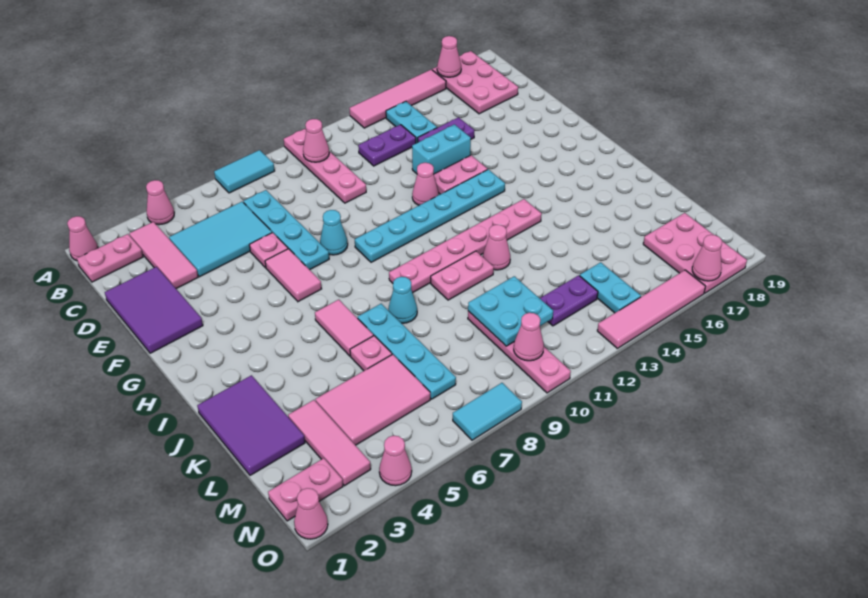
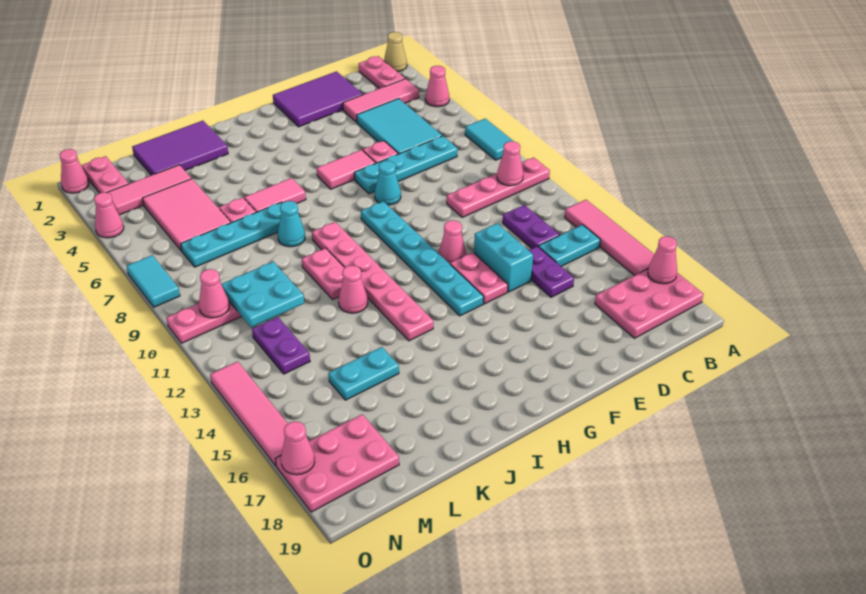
pink 1x1 cone [67,216,98,261] -> tan 1x1 cone [384,32,407,72]
cyan 1x2 plate [580,262,641,313] -> cyan 1x2 plate moved to [328,347,399,400]

